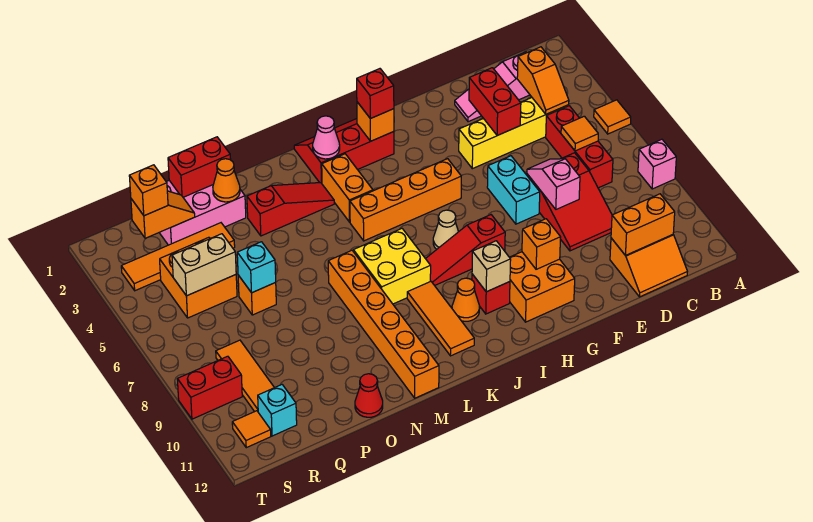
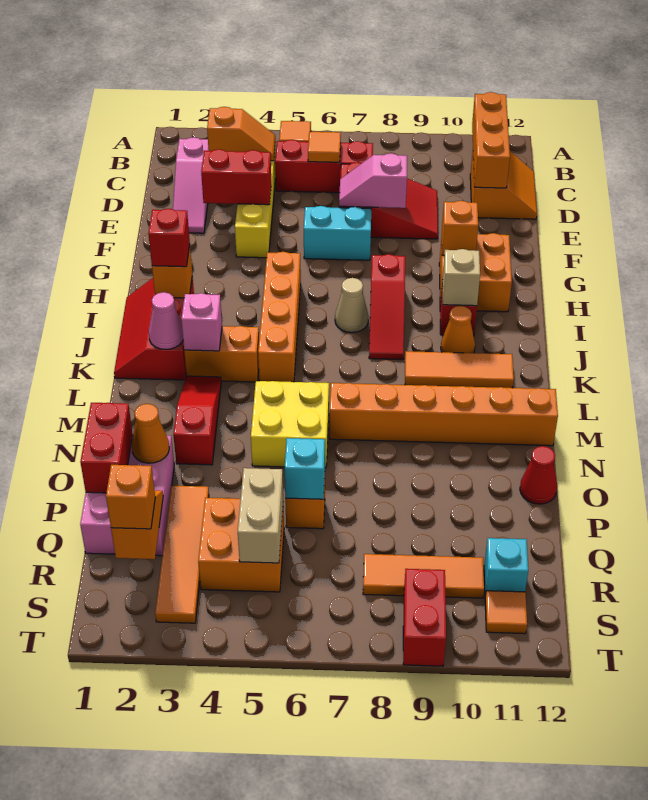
pink 1x1 brick [638,139,676,189] -> pink 1x1 brick moved to [181,293,222,351]
orange 1x2 brick [611,194,675,256] -> orange 1x3 brick [472,92,510,188]
yellow 2x2 brick [353,229,431,304] -> yellow 2x2 brick moved to [251,381,329,468]

